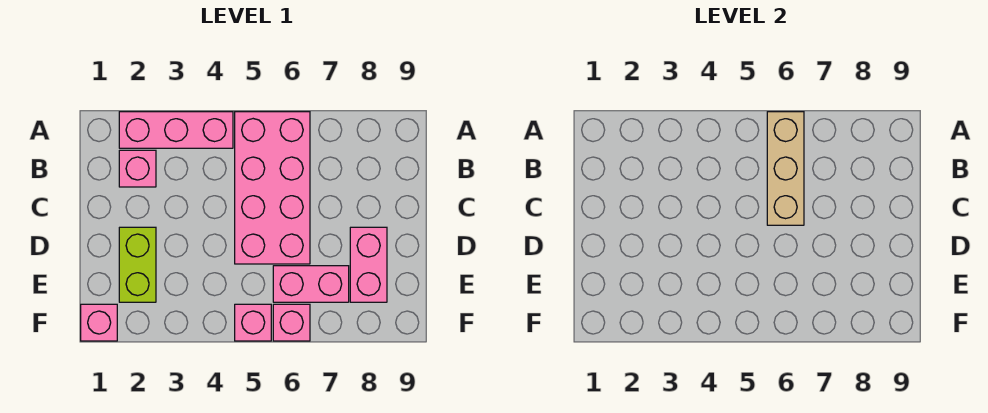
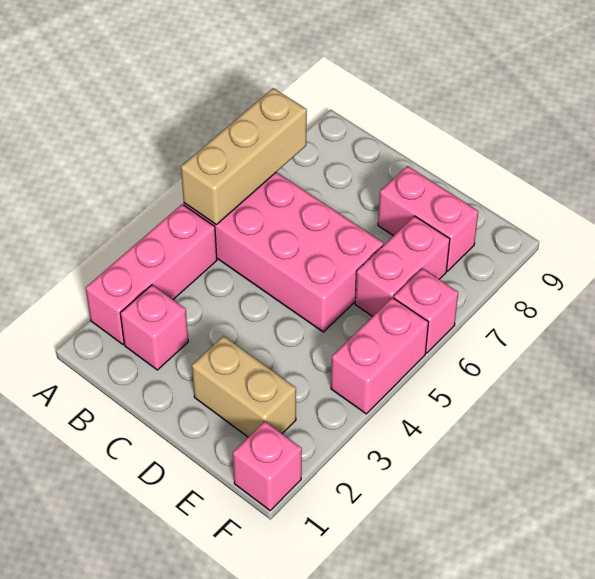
tan 1x3 brick [767,112,804,225] -> tan 1x3 brick turned to [181,88,307,225]
lime 1x2 brick [119,227,156,302] -> tan 1x2 brick [192,336,296,437]
pink 1x1 brick [235,304,271,341] -> pink 1x2 brick [331,298,428,414]

